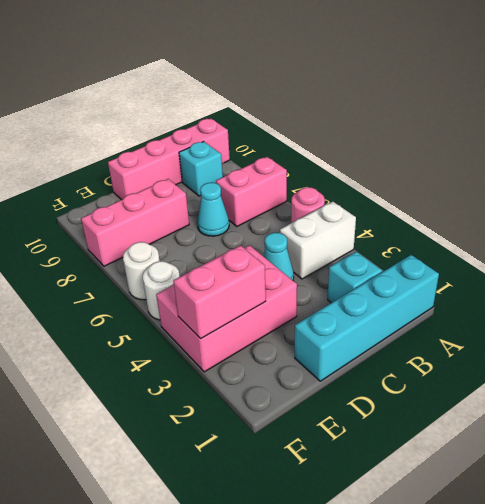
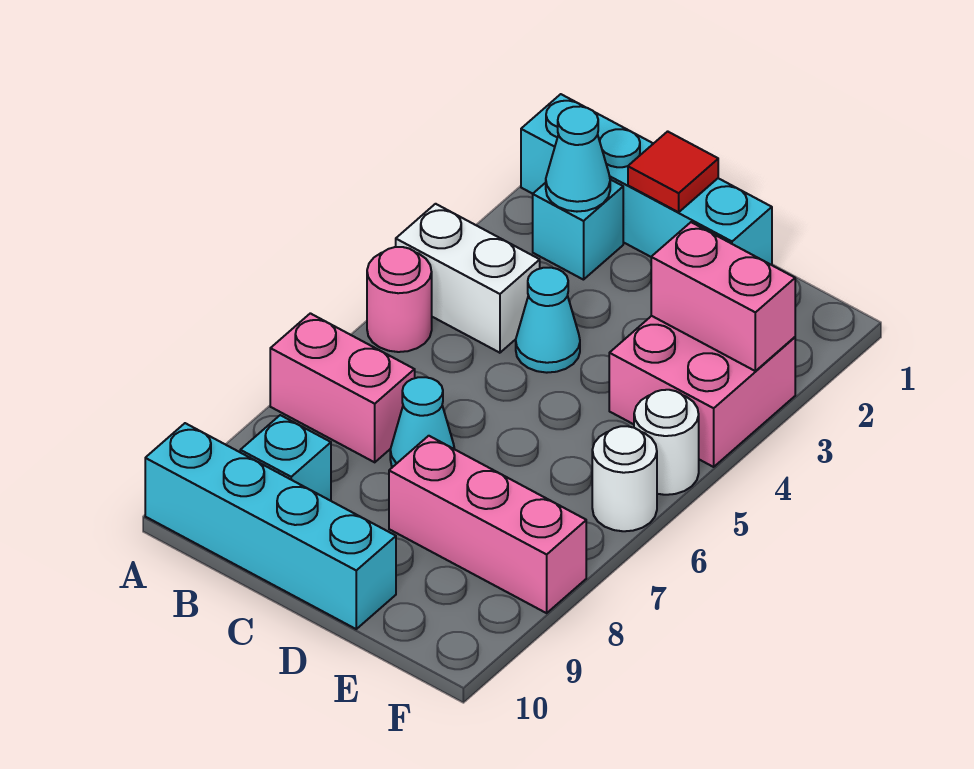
pink 1x4 brick [108,119,230,200] -> cyan 1x4 brick [145,423,396,629]
none -> cyan 1x1 cone [546,106,610,212]
none -> red 1x1 tile [628,131,718,212]
pink 2x3 brick [156,245,297,372] -> pink 2x2 brick [609,316,795,467]

